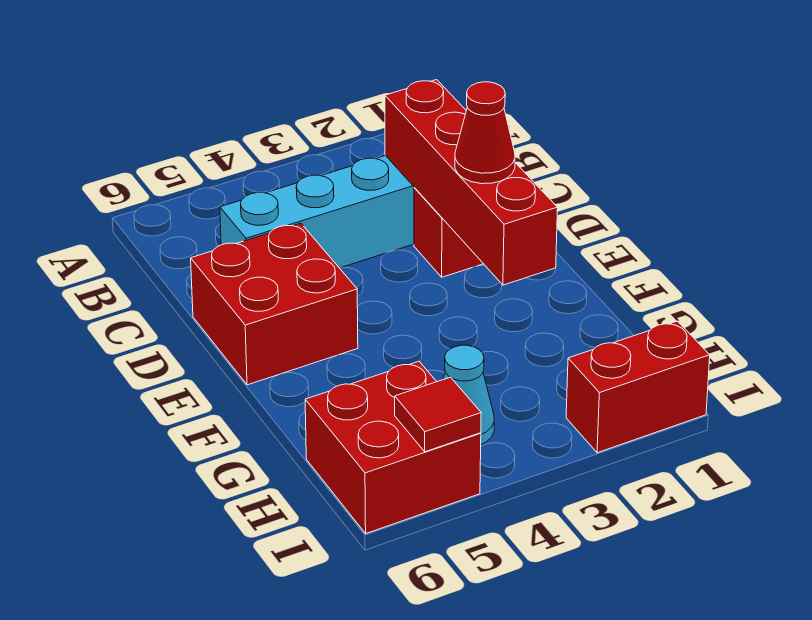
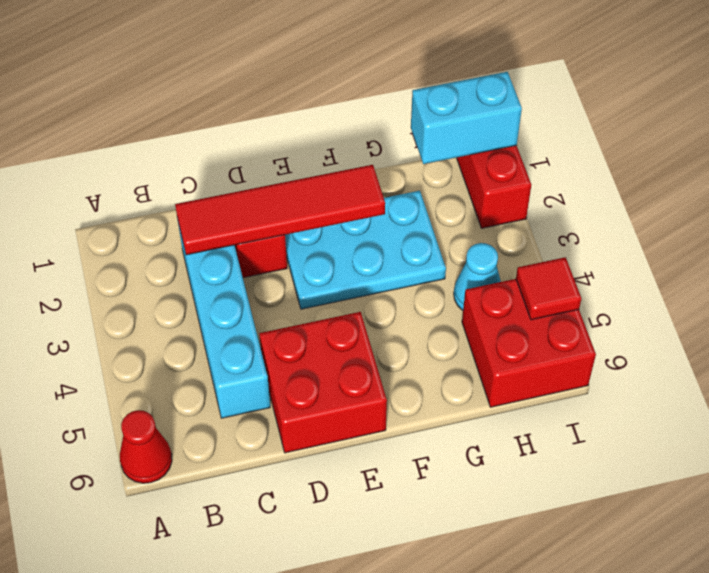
red 1x4 brick [385,80,558,285] -> red 1x4 tile [175,165,385,255]
none -> cyan 2x3 plate [285,191,446,309]
red 1x1 cone [455,82,515,184] -> red 1x1 cone moved to [120,410,172,483]
none -> cyan 1x2 brick [411,72,522,164]

